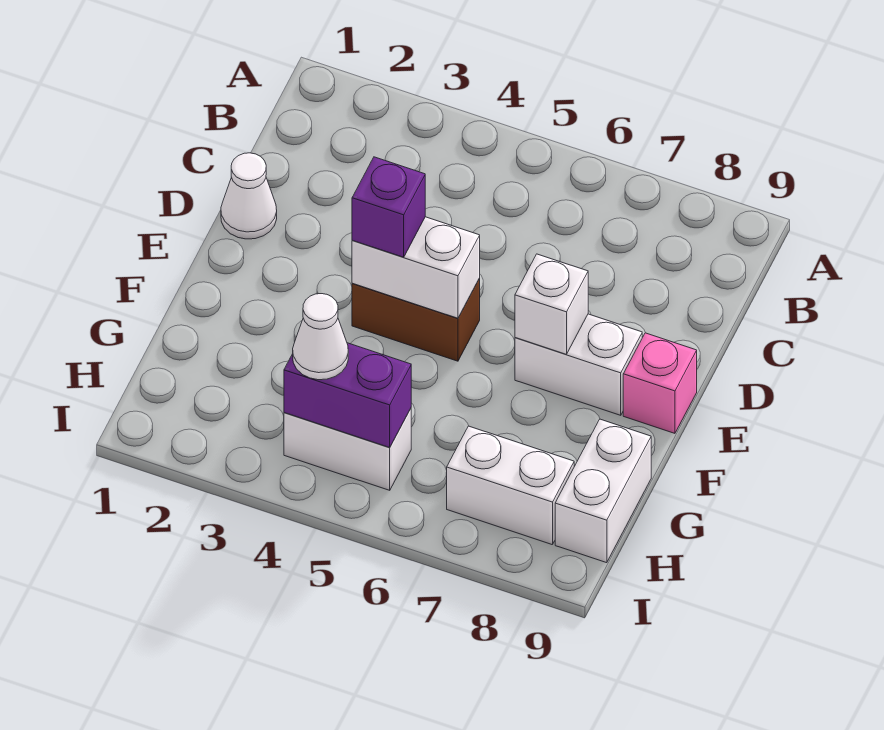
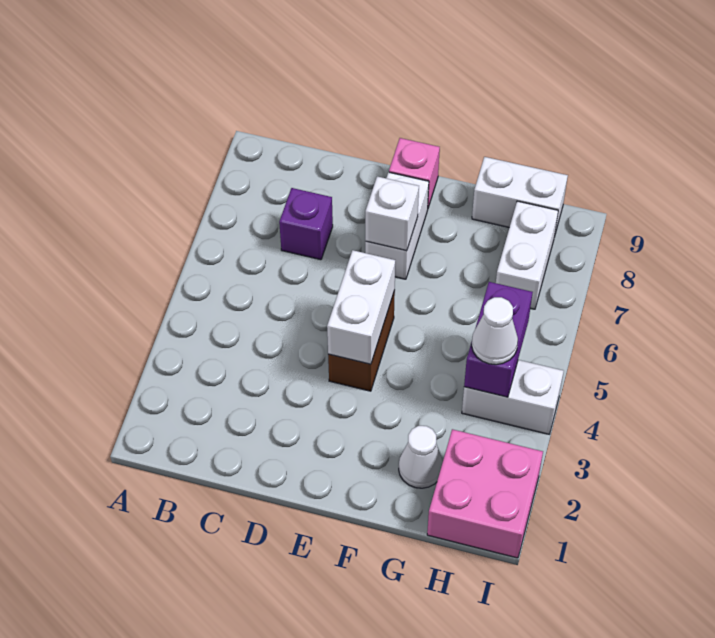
white 1x1 cone [221,153,277,239] -> white 1x1 cone moved to [399,426,443,488]
purple 1x1 brick [352,157,425,257] -> purple 1x1 brick moved to [279,188,333,260]
none -> pink 2x2 brick [427,429,543,558]
white 1x2 brick [284,409,411,490] -> white 1x2 brick turned to [462,360,564,434]

